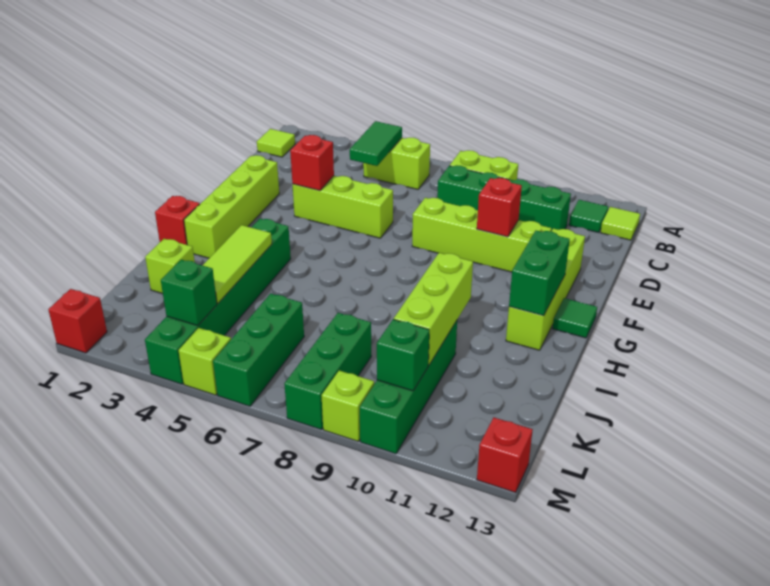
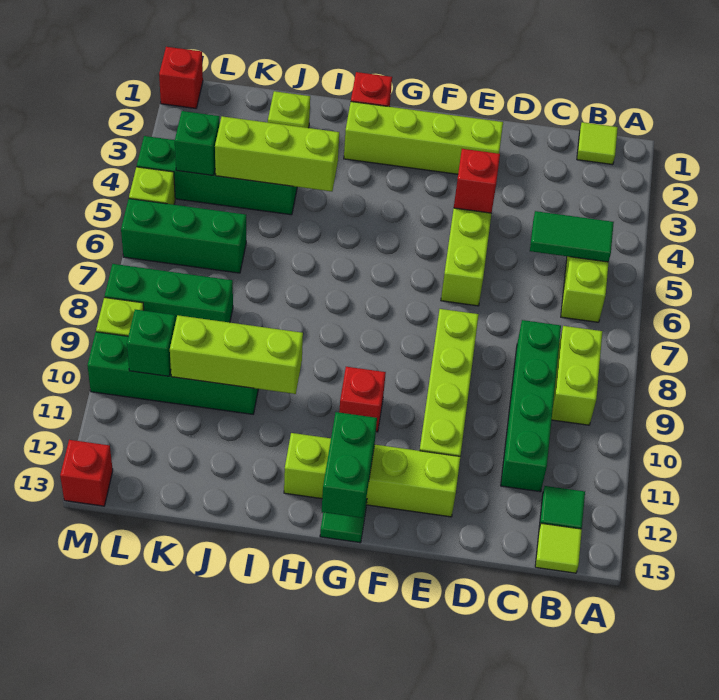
red 1x1 brick [477,178,522,237] -> red 1x1 brick moved to [339,367,386,432]
green 1x2 brick [509,231,570,316] -> green 1x2 brick turned to [322,412,377,518]
green 1x6 brick [145,219,291,384] -> green 1x4 brick [137,136,297,215]
lime 1x3 tile [202,225,272,303] -> lime 1x3 brick [215,116,339,191]

